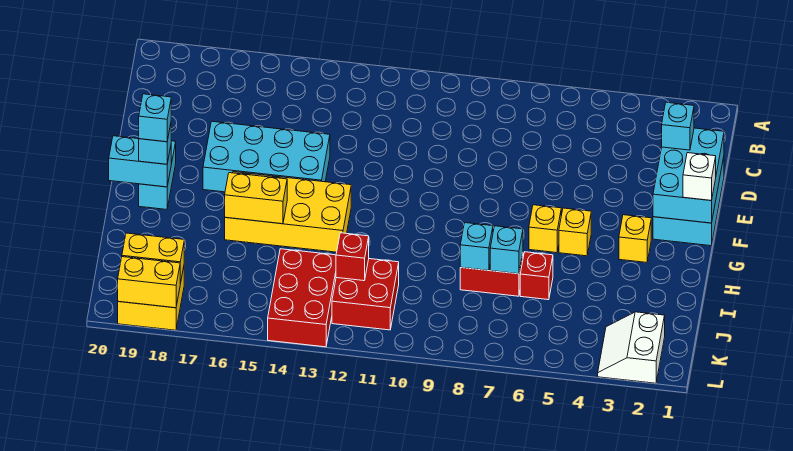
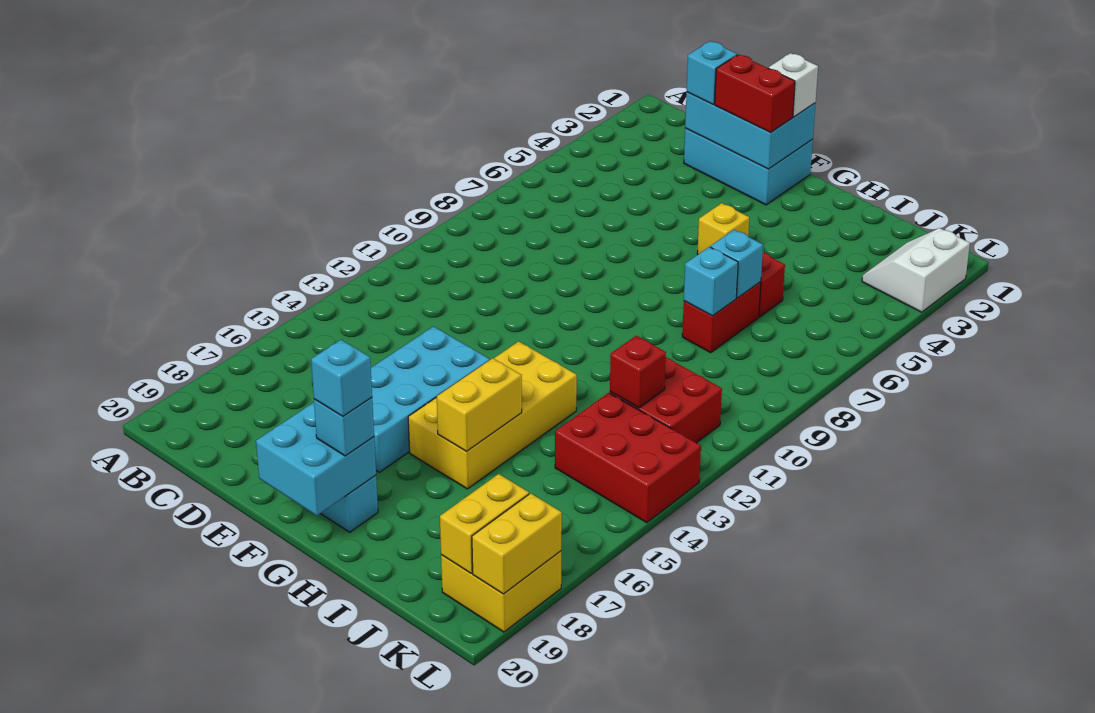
none -> red 1x2 brick [715,54,795,133]
yellow 1x1 brick [619,215,651,263] -> none
yellow 1x1 brick [529,205,561,253] -> none
cyan 1x2 brick [109,136,171,187] -> cyan 2x2 brick [256,403,376,516]
white 2x2 slope [598,312,665,383] -> white 2x2 slope turned to [862,228,970,312]

